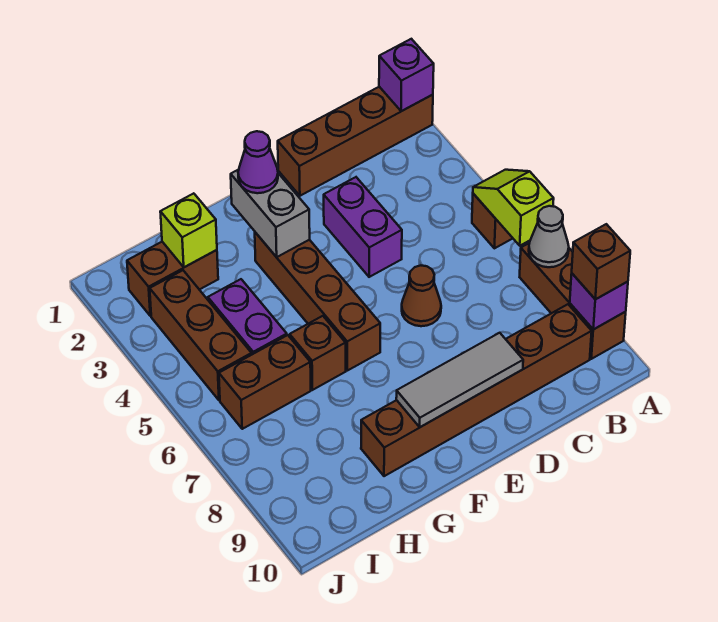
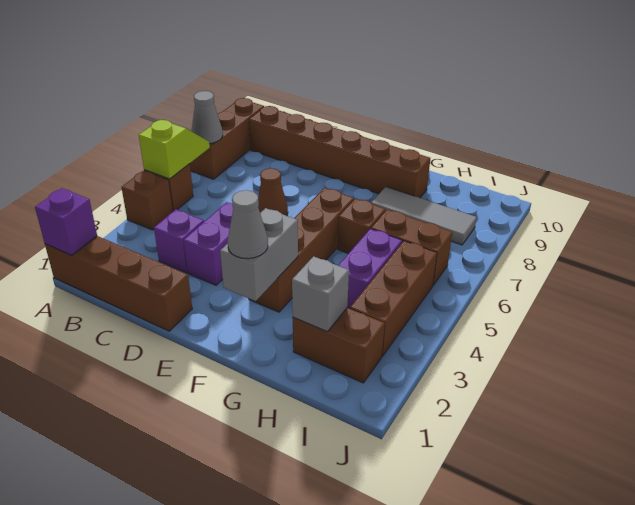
lime 1x2 slope [473,170,554,246] -> lime 1x2 slope turned to [139,120,210,179]
purple 1x1 brick [570,274,628,330] -> purple 1x1 brick moved to [154,210,204,273]
brown 1x1 brick [572,224,630,299] -> brown 1x1 brick moved to [121,171,173,230]
grey 1x3 tile [396,333,523,427] -> grey 1x3 tile moved to [371,187,477,245]
purple 1x1 cone [238,131,278,193] -> grey 1x1 cone [227,190,268,259]
lime 1x1 brick [160,193,217,267] -> grey 1x1 brick [292,256,349,332]

